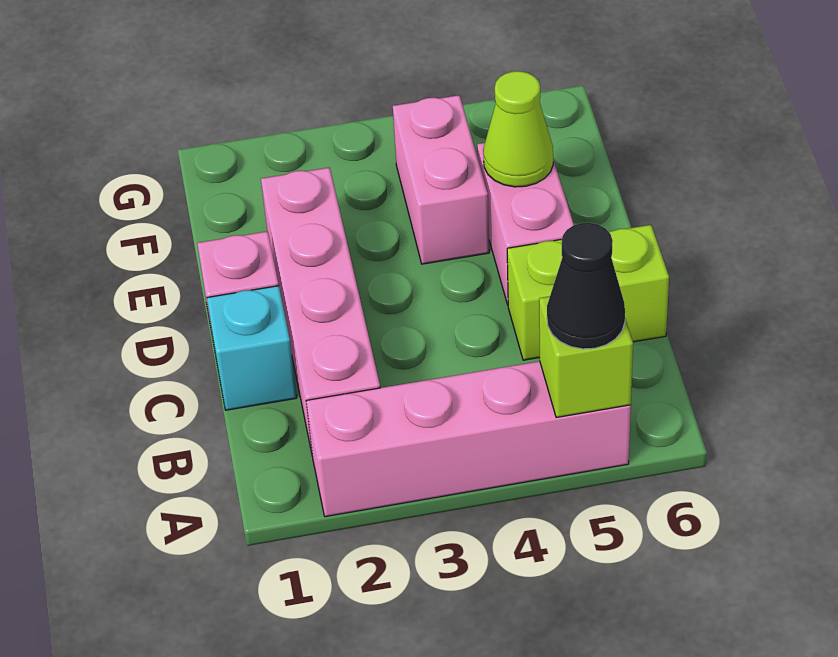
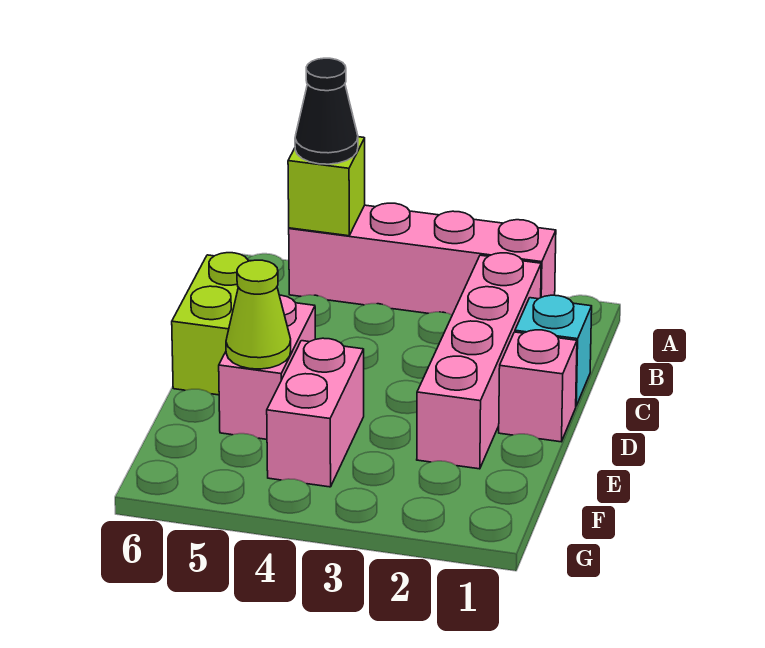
lime 1x2 brick [507,225,669,360] -> lime 1x2 brick turned to [172,253,248,395]

